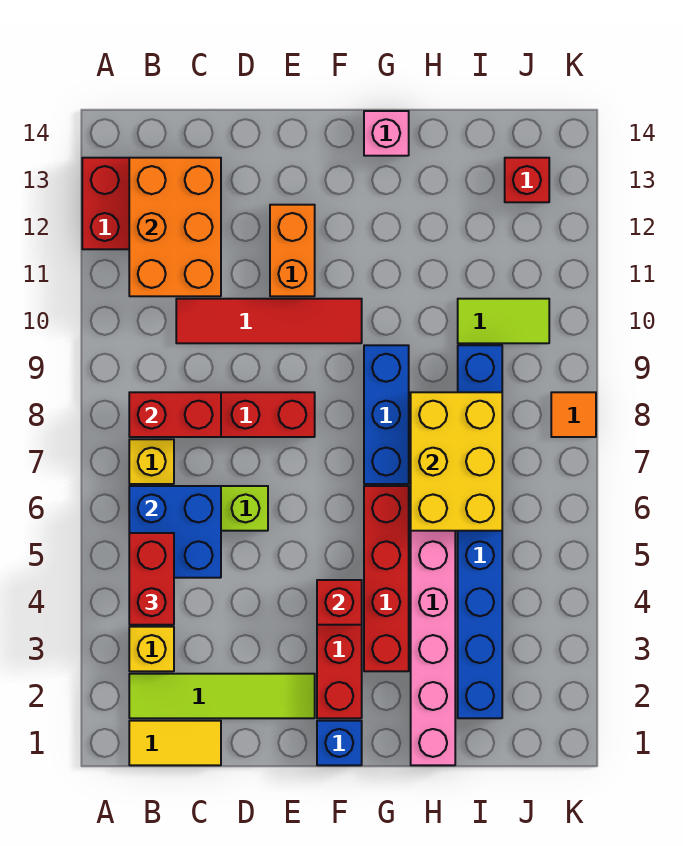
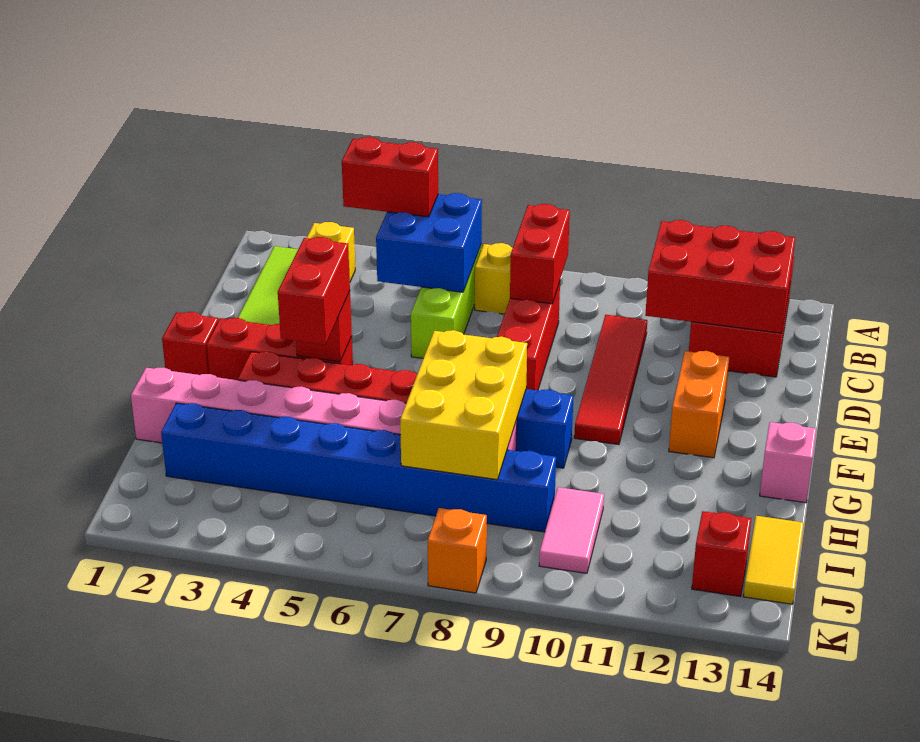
yellow 1x2 tile [129,721,221,765] -> yellow 1x2 tile moved to [743,516,804,604]
orange 2x3 brick [129,158,221,296] -> red 2x3 brick [645,220,795,333]
orange 1x2 brick [270,205,315,296] -> orange 1x2 brick turned to [669,351,729,458]
blue 1x1 brick [317,721,362,765] -> red 1x1 brick [162,312,218,375]
none -> red 1x2 brick [278,237,350,345]
yellow 2x3 brick [411,392,502,531] -> yellow 2x3 brick turned to [400,330,527,480]
lime 1x2 tile [458,299,549,343] -> pink 1x2 tile [539,487,604,573]
orange 1x1 tile [551,392,596,437] -> orange 1x1 brick [428,508,487,593]

